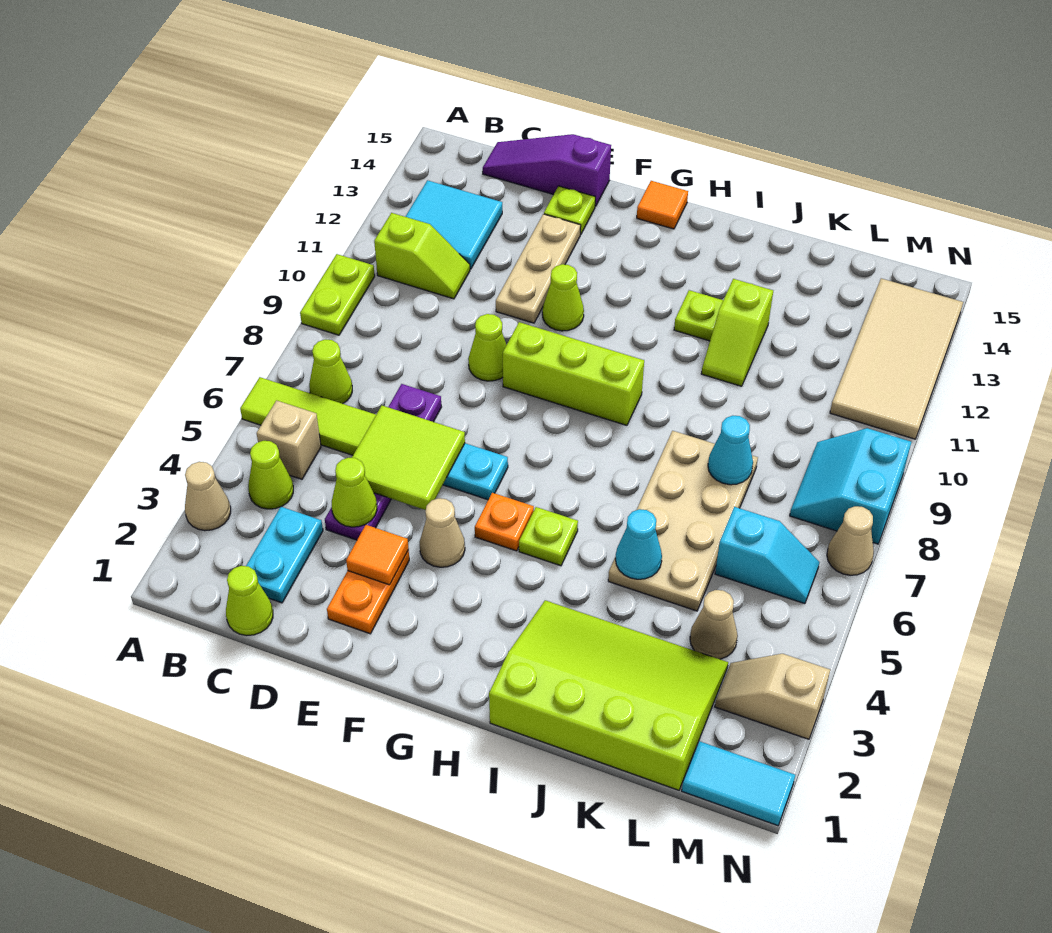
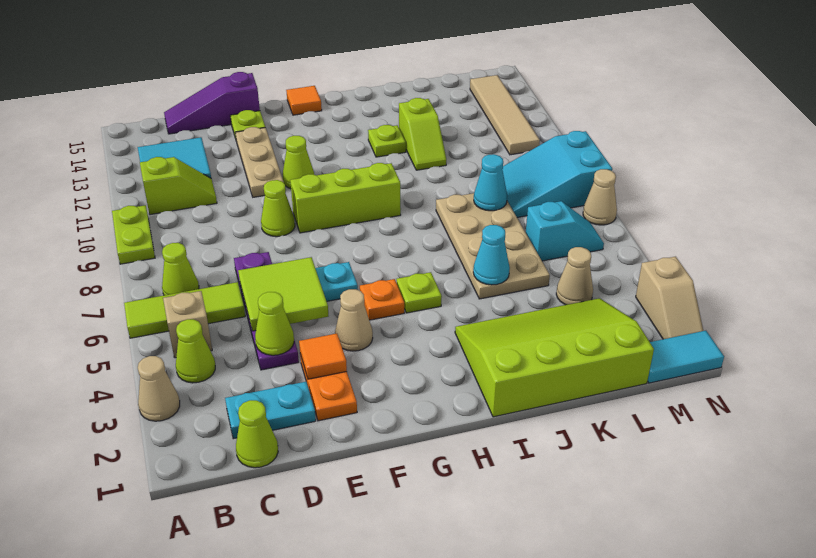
cyan 1x2 plate [246,507,323,603] -> cyan 1x2 plate turned to [225,382,316,439]
tan 1x2 slope [715,654,830,739] -> tan 1x2 slope turned to [636,257,703,339]
cyan 2x2 slope [790,428,911,544] -> cyan 2x3 slope [502,131,612,217]
tan 2x4 tile [830,278,963,439] -> tan 1x4 tile [470,75,540,155]

